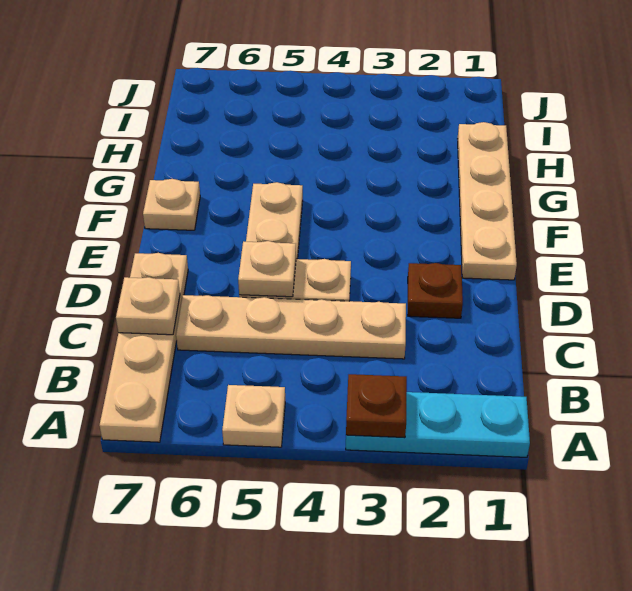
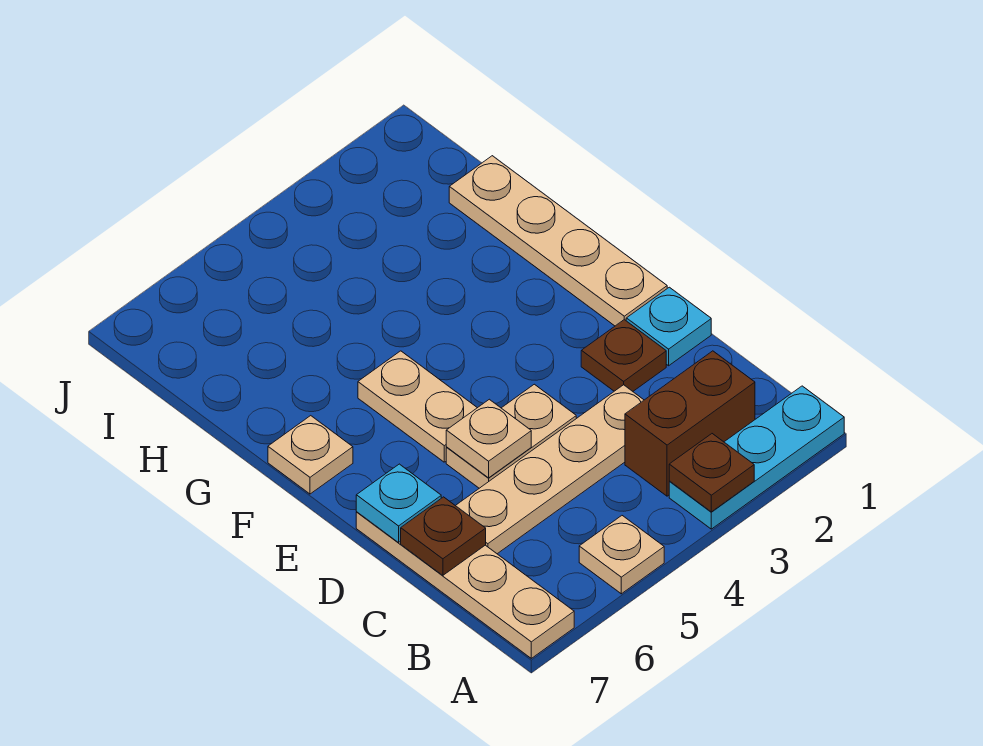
none -> brown 1x2 brick [625,351,755,496]
tan 1x1 plate [116,277,180,335] -> brown 1x1 plate [401,497,486,575]
none -> cyan 1x1 plate [626,287,711,366]
none -> cyan 1x1 plate [356,464,441,543]

